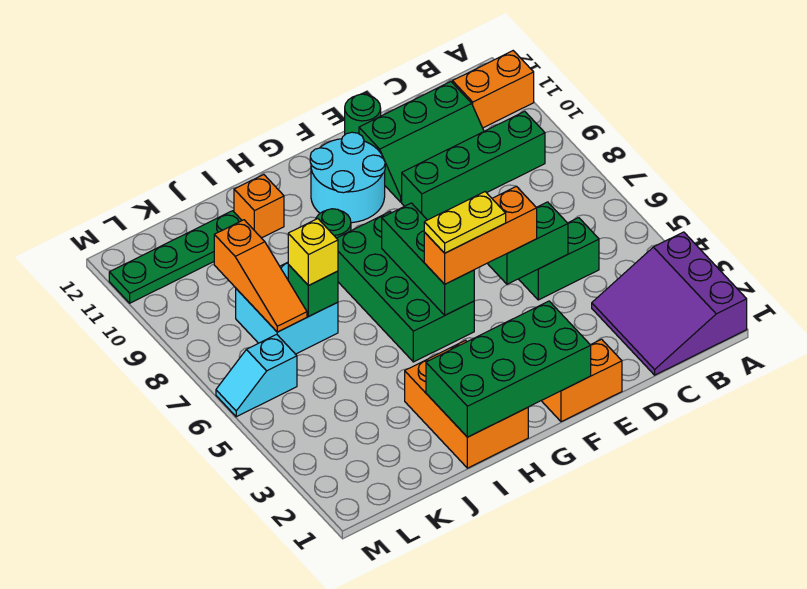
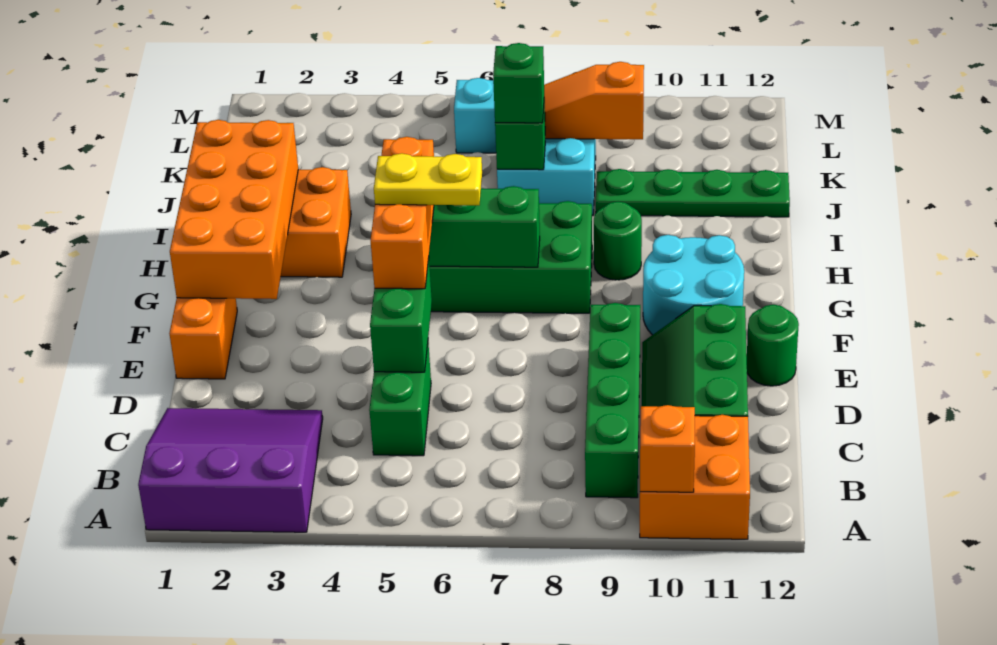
orange 1x2 brick [452,51,534,128] -> orange 2x2 brick [640,415,750,539]
green 2x4 brick [426,301,591,437] -> orange 2x4 brick [170,120,298,299]
yellow 1x2 plate [424,192,506,253] -> yellow 1x2 plate turned to [374,153,482,205]
orange 1x1 brick [234,175,284,238] -> orange 1x1 brick moved to [640,405,695,492]
yellow 1x1 brick [288,219,338,286] -> green 1x1 brick [493,43,544,123]
green 1x4 plate [109,211,242,303] -> green 1x4 plate turned to [596,169,790,217]

